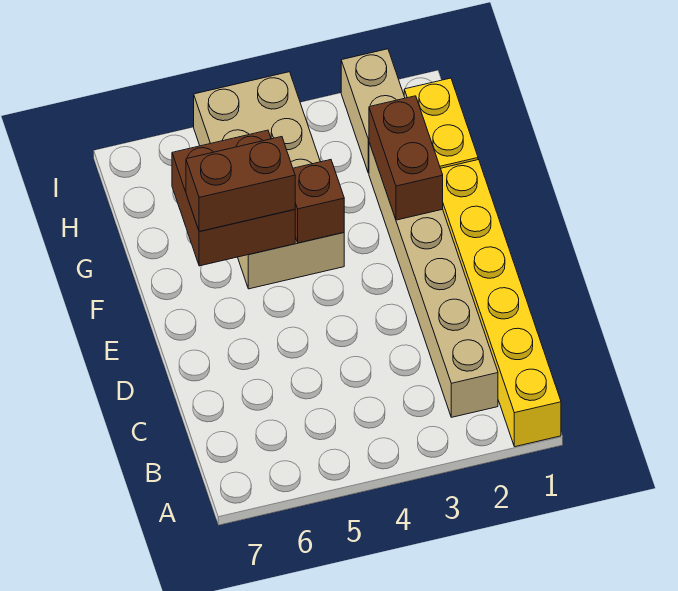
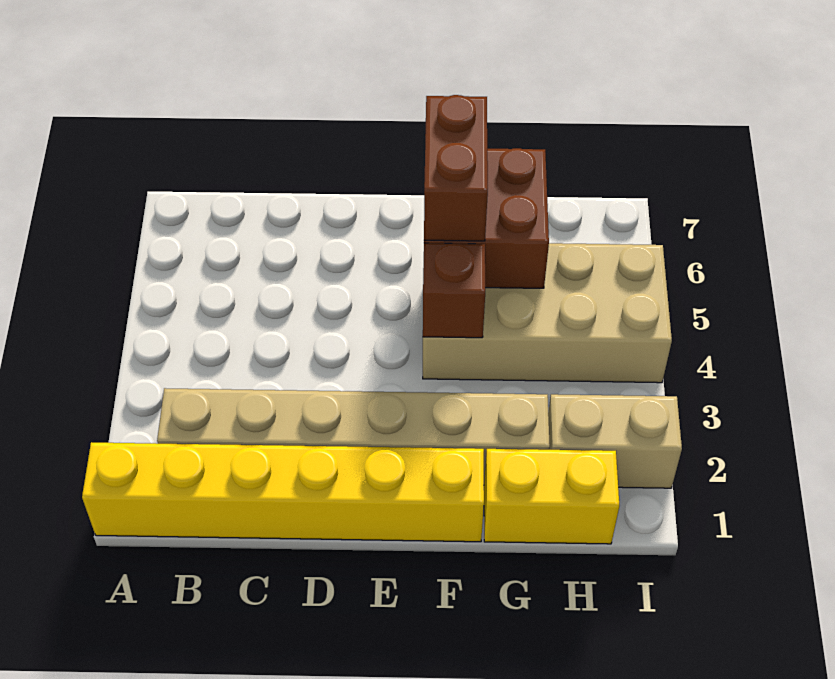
brown 1x2 brick [369,96,443,220] -> none

